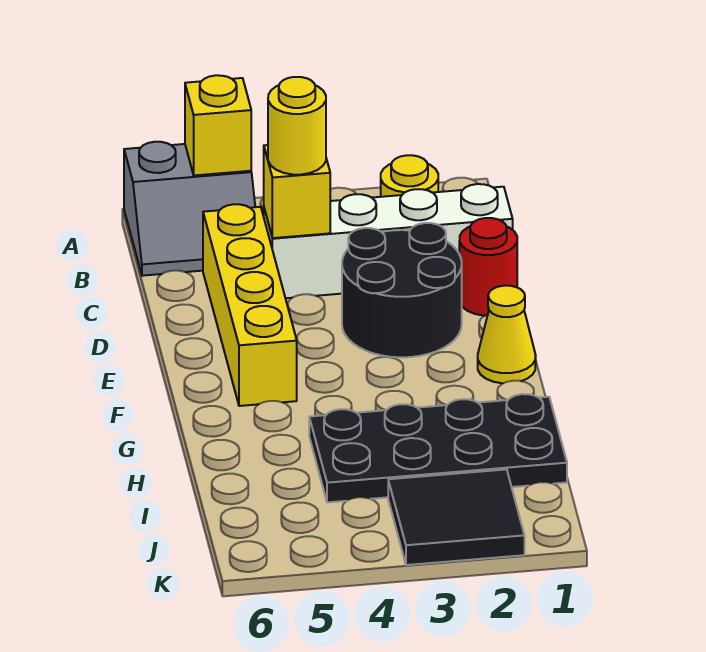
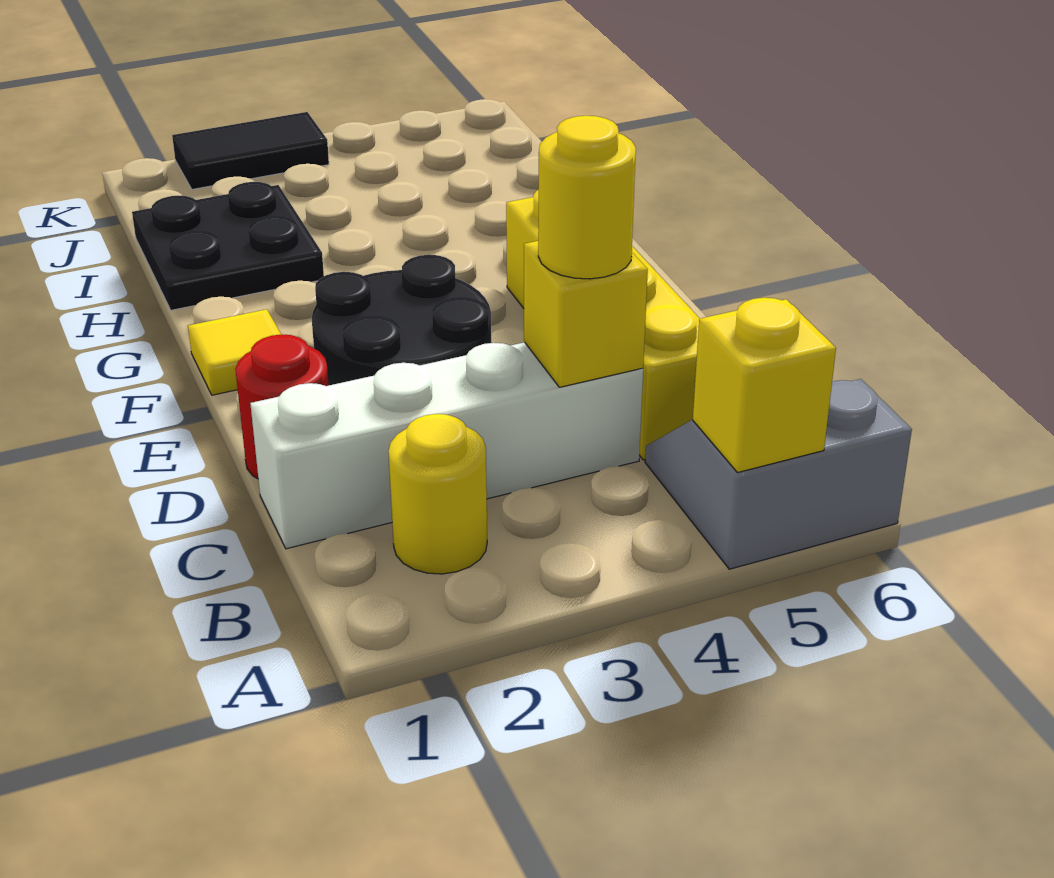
yellow 1x1 cone [478,286,536,383] -> yellow 1x1 tile [188,309,281,395]
black 2x4 plate [309,394,567,502] -> black 2x2 plate [132,182,324,310]
black 2x2 tile [388,469,525,565] -> black 1x2 tile [172,112,329,189]

